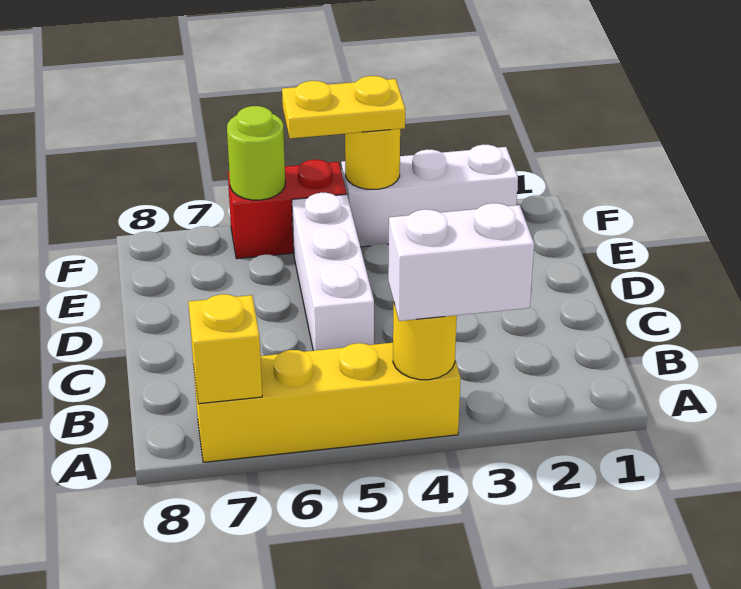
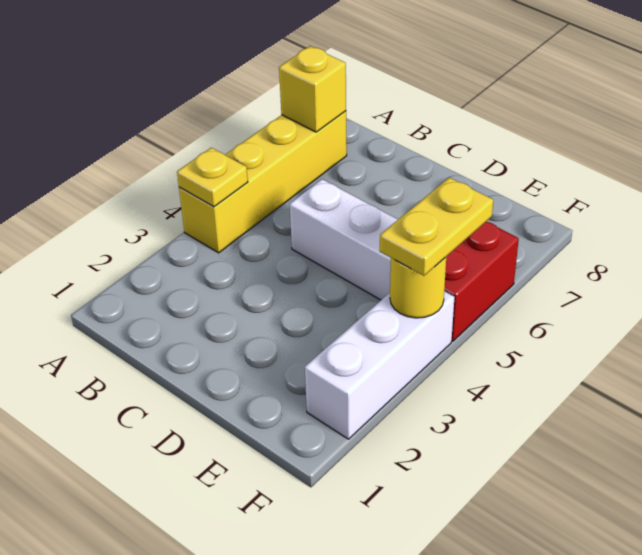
white 1x2 brick [388,203,534,321] -> none
yellow 1x1 round brick [393,301,457,380] -> yellow 1x1 plate [177,148,248,207]
lime 1x1 round brick [227,106,285,200] -> none

